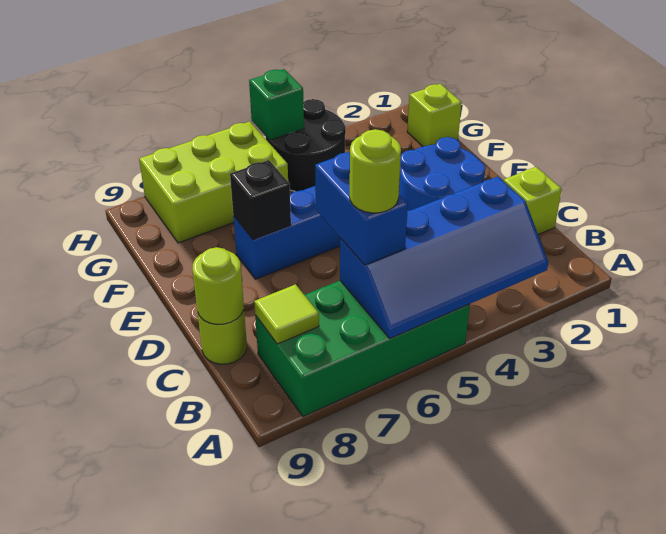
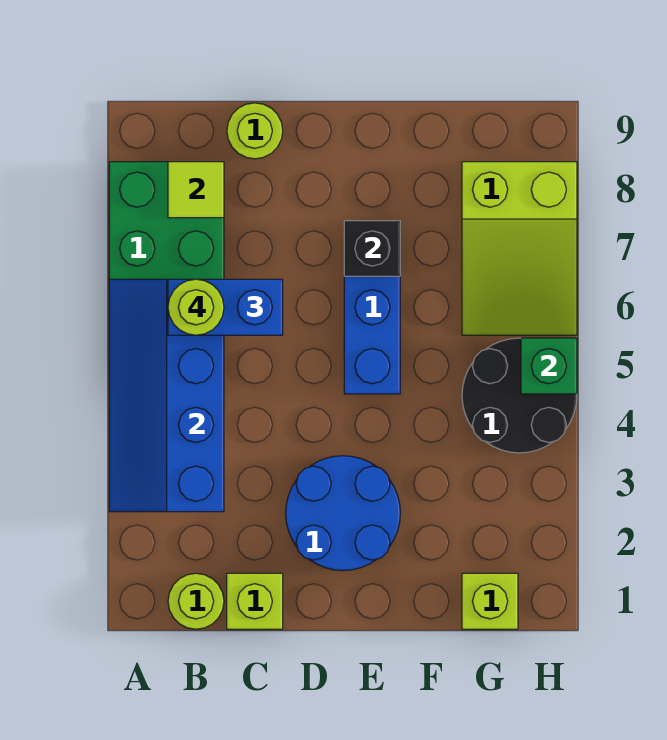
lime 1x1 round brick [192,247,244,325] -> lime 1x1 round brick moved to [168,573,224,629]
lime 2x3 brick [139,122,288,243] -> lime 2x3 slope [462,162,577,335]

